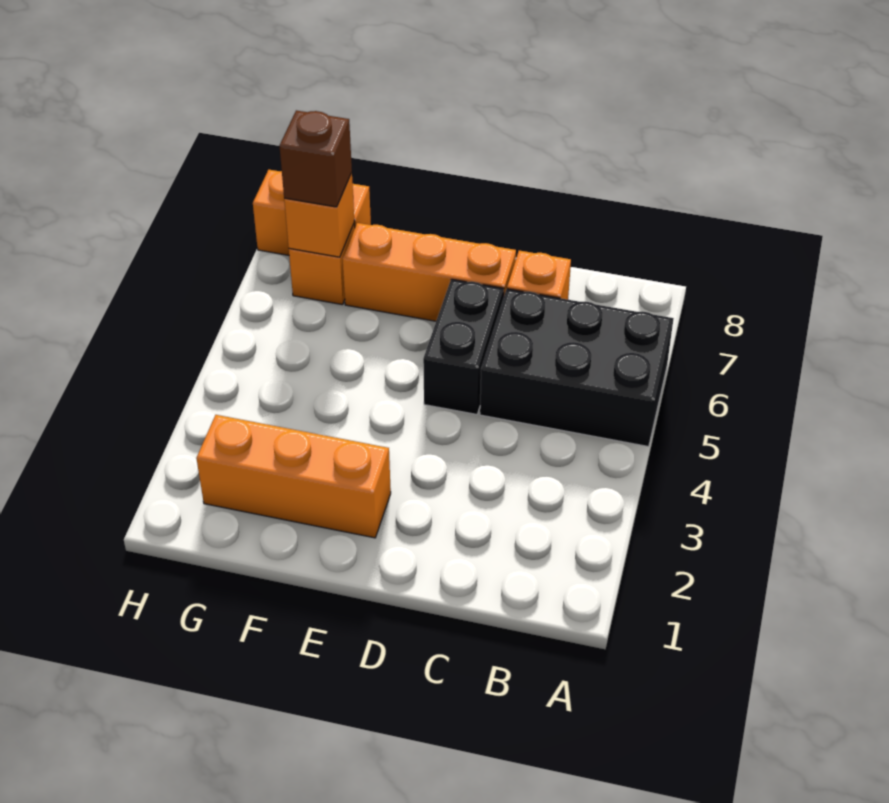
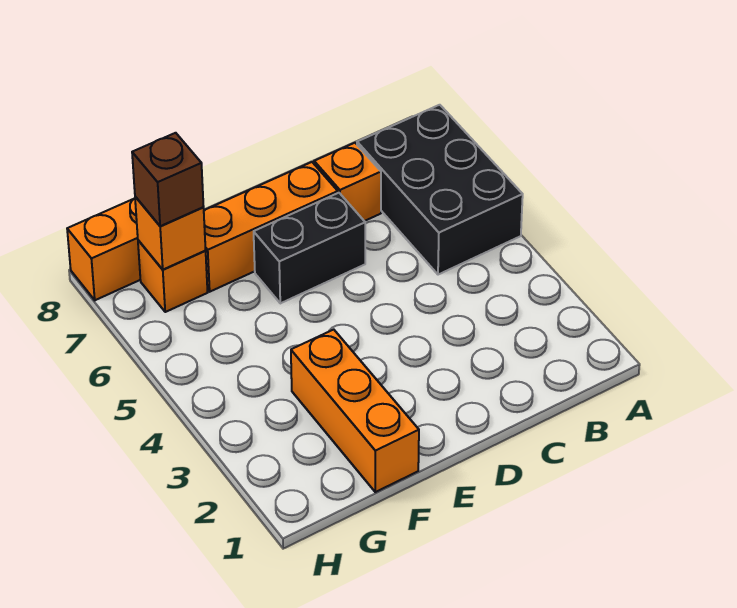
black 2x3 brick [480,289,674,447] -> black 2x3 brick turned to [357,105,523,275]
black 1x2 brick [423,279,504,414] -> black 1x2 brick turned to [254,193,365,303]
orange 1x3 brick [196,415,391,538] -> orange 1x3 brick turned to [291,330,419,492]

